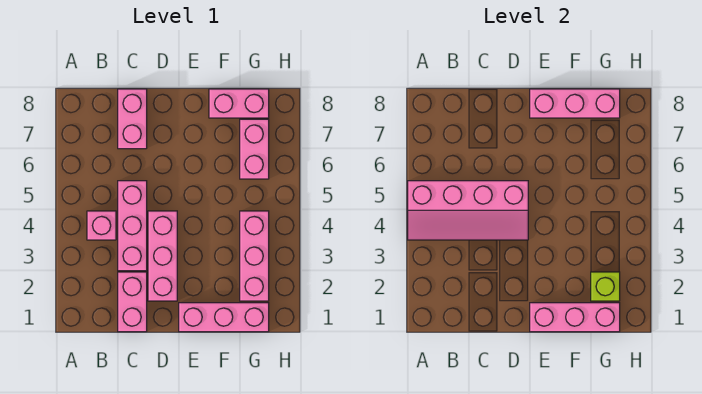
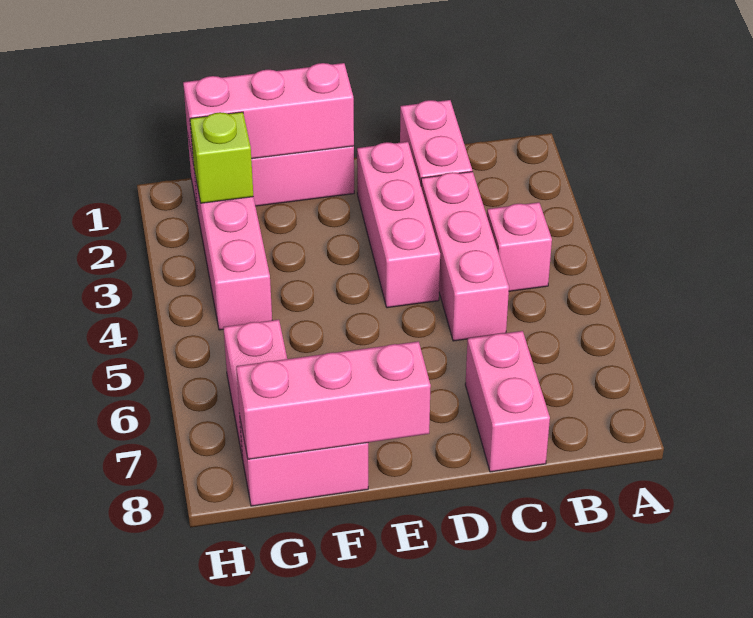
pink 2x4 slope [408,181,528,240] -> none

